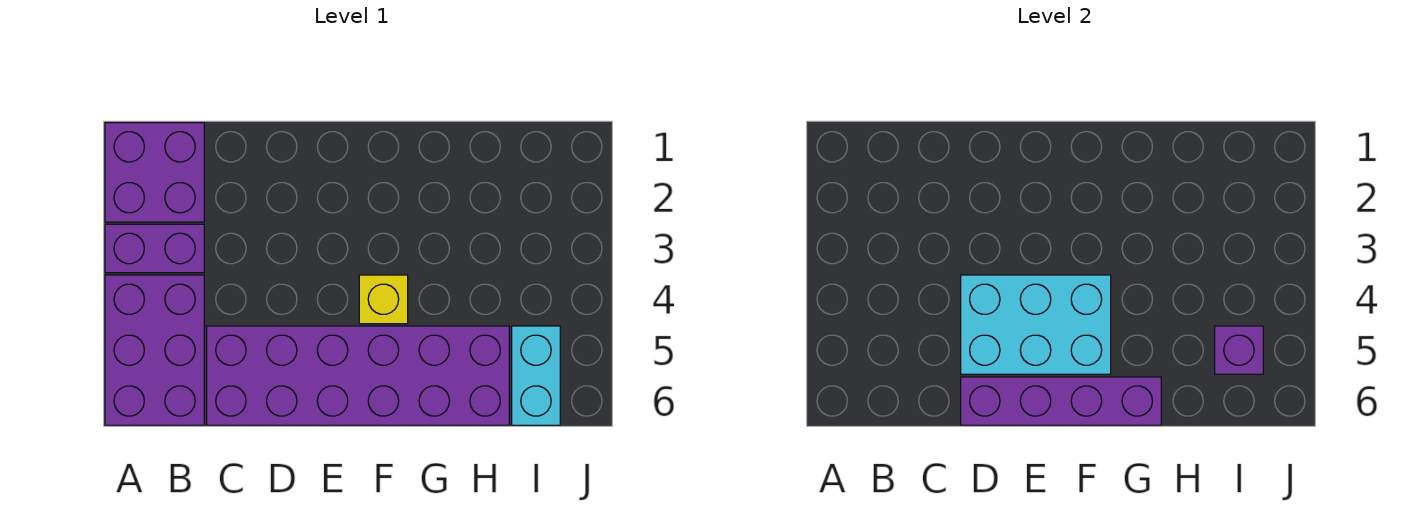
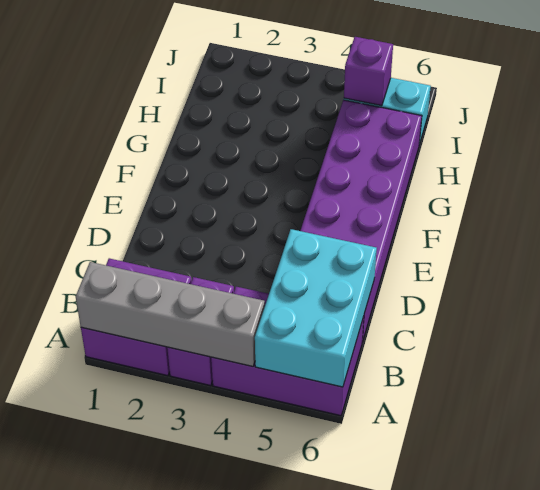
none -> grey 1x4 brick [76,262,265,367]
cyan 2x3 brick [961,275,1111,374] -> cyan 2x3 brick moved to [255,229,377,387]
purple 1x4 brick [961,377,1161,425] -> none
yellow 1x1 brick [359,275,408,324] -> none

